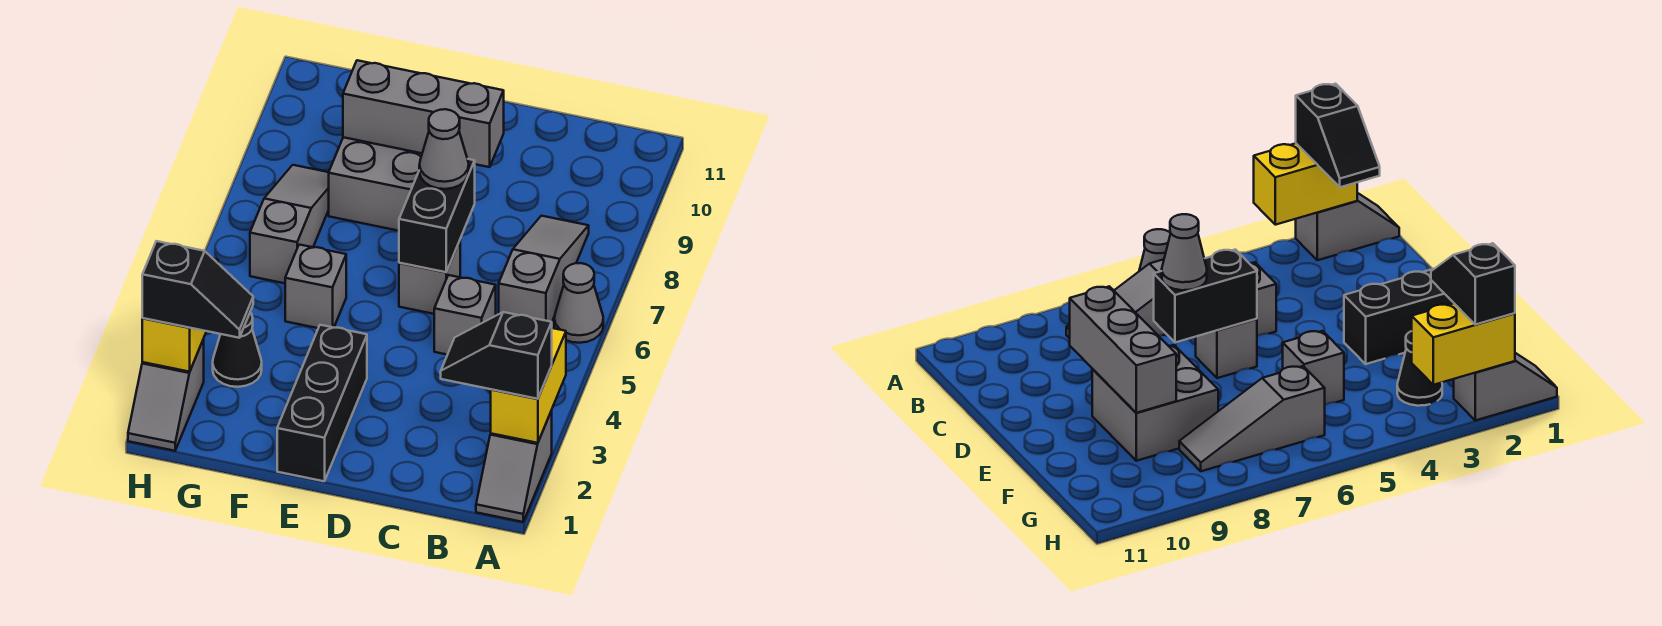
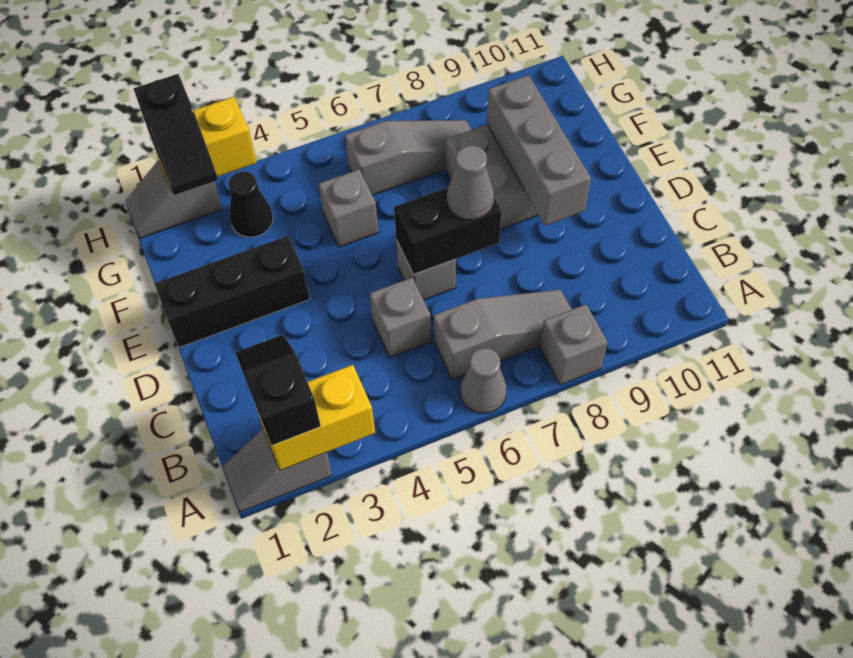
none -> grey 1x1 brick [540,304,608,385]

